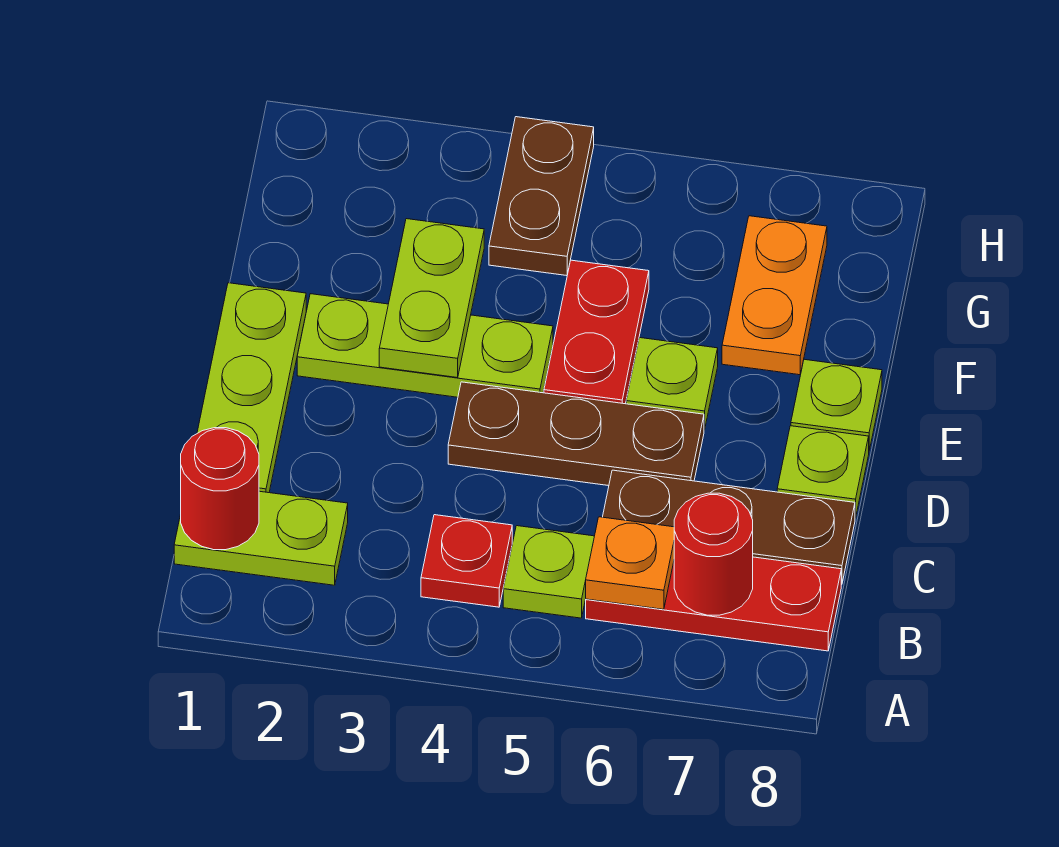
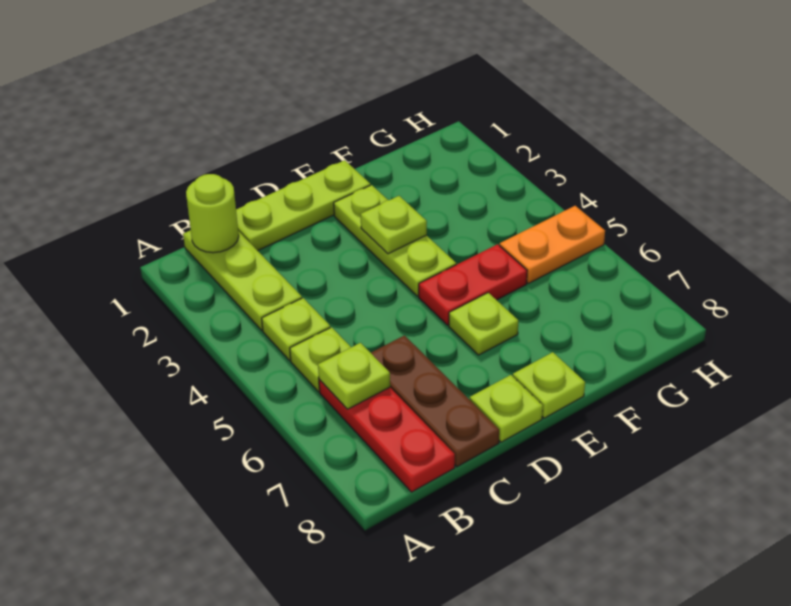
lime 1x2 plate [174,491,348,585] -> lime 1x3 plate [183,230,302,330]
red 1x1 round brick [181,428,259,550] -> lime 1x1 round brick [186,174,239,253]
red 1x1 plate [421,515,512,607] -> lime 1x1 plate [262,298,330,360]
orange 1x1 plate [586,517,674,609] -> lime 1x1 plate [318,343,390,409]
red 1x1 round brick [674,493,753,615] -> none
brown 1x3 plate [448,382,704,486] -> none
lime 1x2 plate [379,219,484,378] -> lime 1x1 plate [360,196,427,254]
orange 1x2 plate [722,216,827,375] -> orange 1x2 plate moved to [500,206,605,283]
brown 1x2 plate [489,117,594,276] -> none

